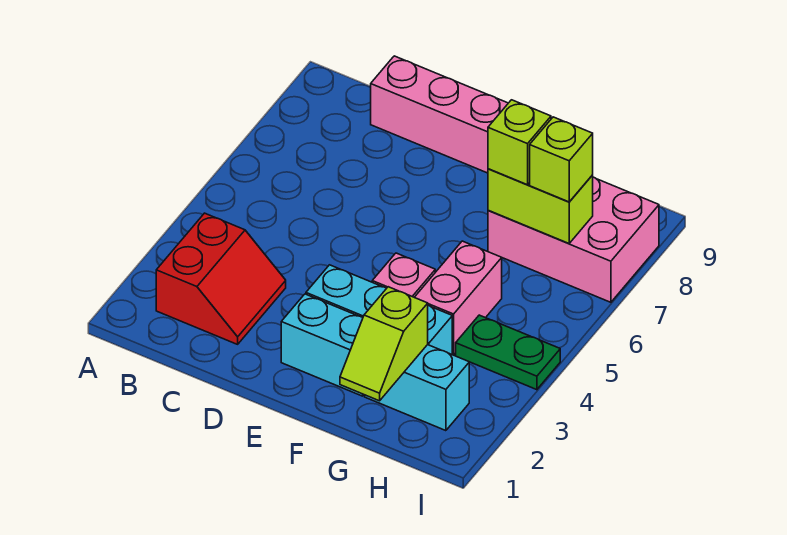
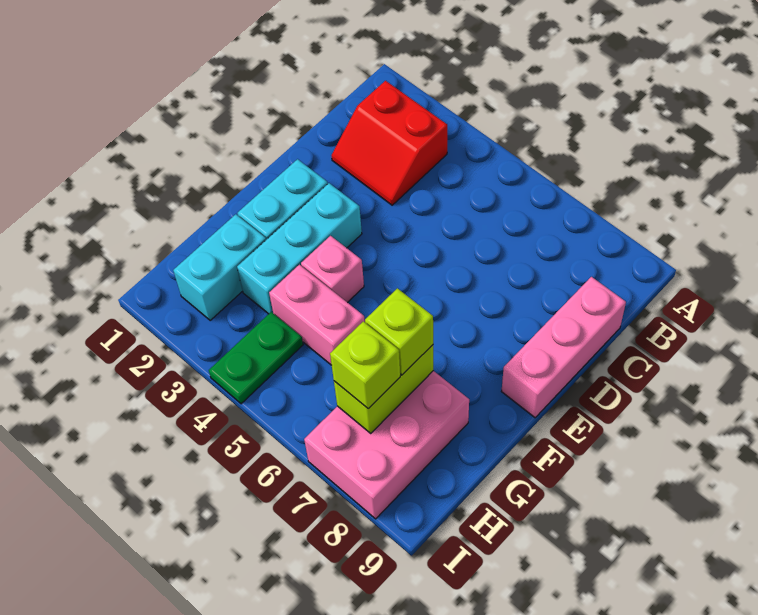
lime 1x2 slope [340,287,428,401] -> none

